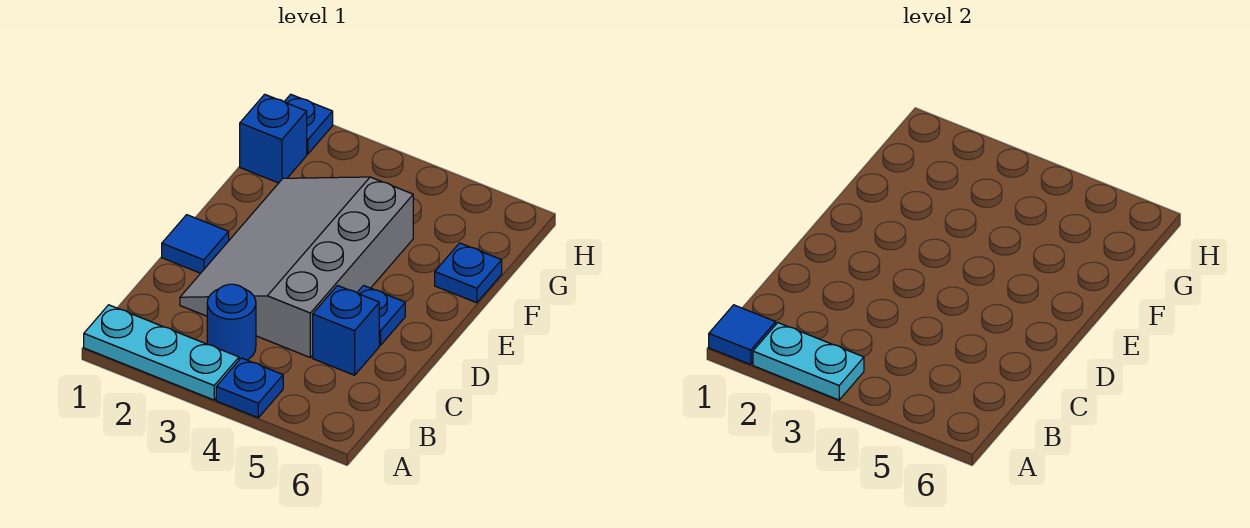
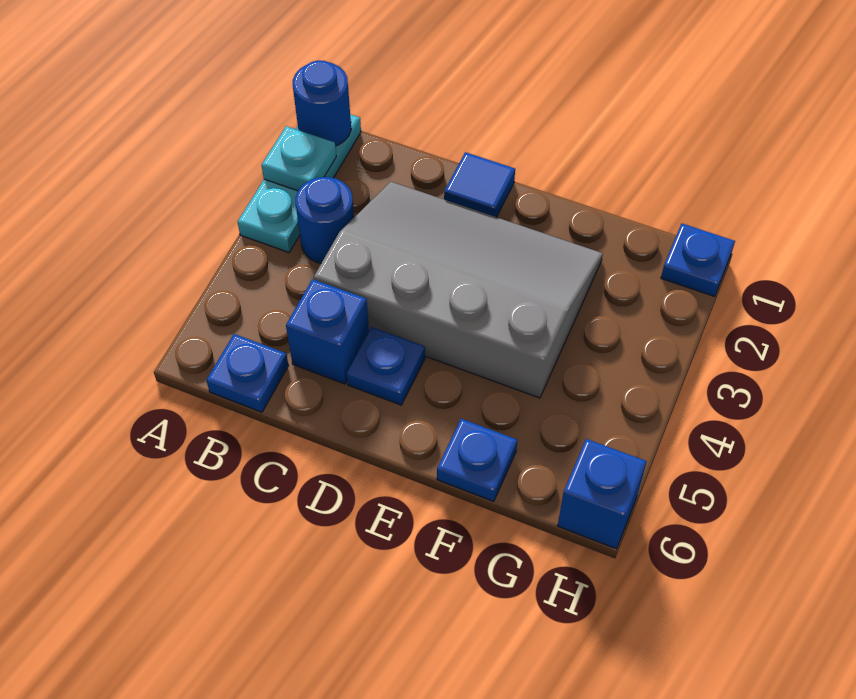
blue 1x1 tile [709,305,776,365] -> blue 1x1 round brick [293,60,351,146]
cyan 1x2 plate [753,323,864,400] -> cyan 1x1 plate [262,126,336,191]
blue 1x1 plate [216,358,283,418] -> blue 1x1 plate moved to [206,334,288,412]
blue 1x1 brick [240,94,307,183] -> blue 1x1 brick moved to [558,439,647,549]

